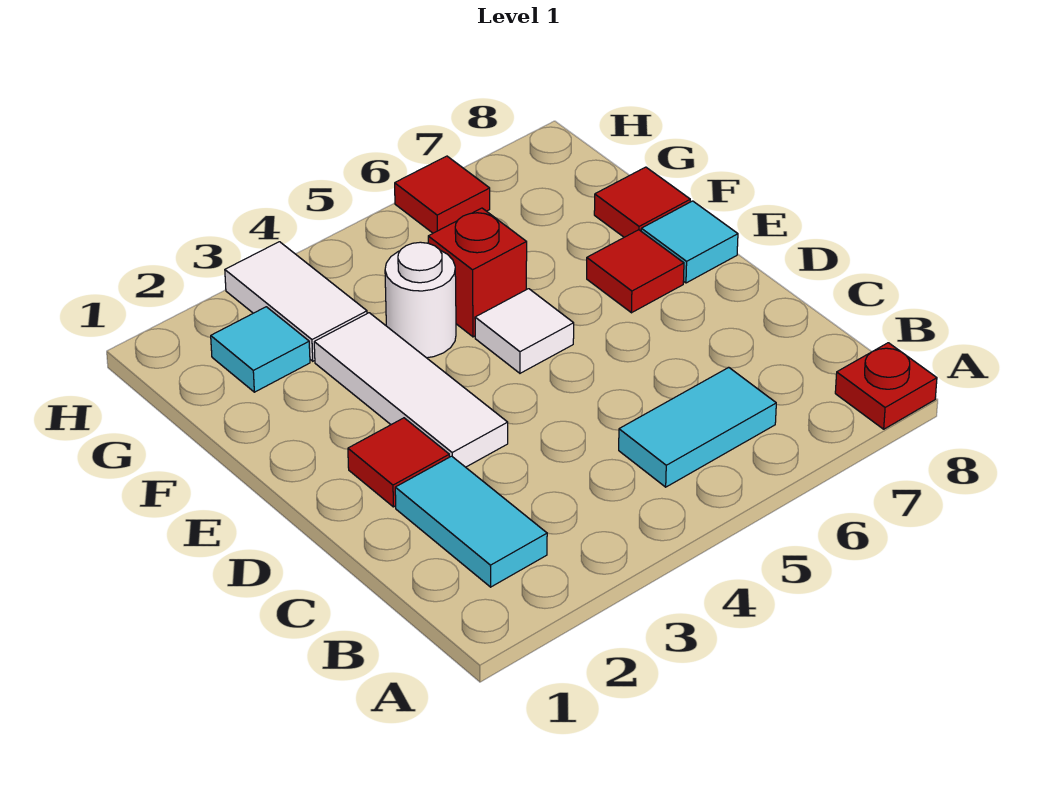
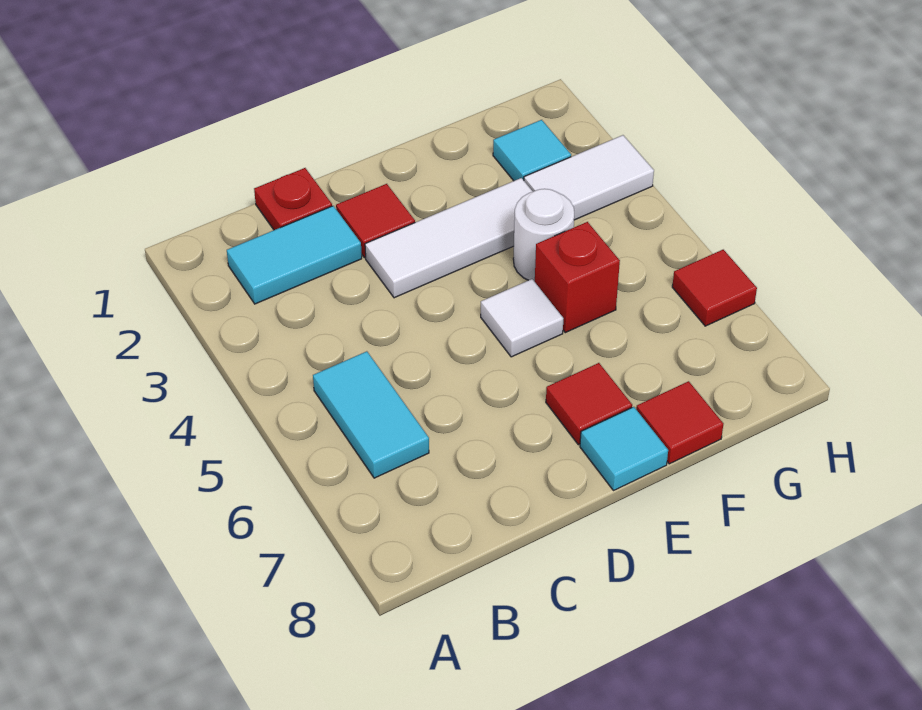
red 1x1 plate [835,343,937,429] -> red 1x1 plate moved to [254,168,332,230]

